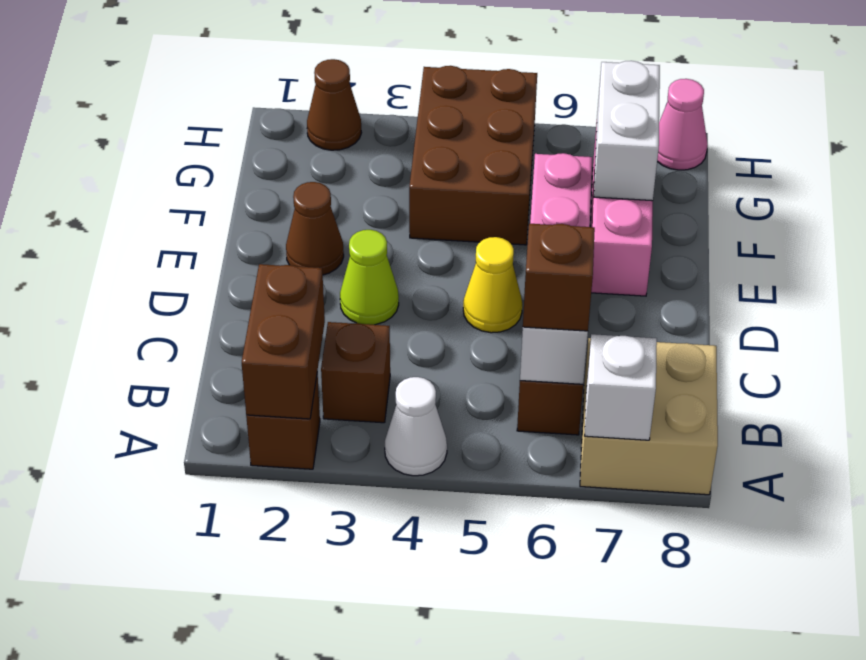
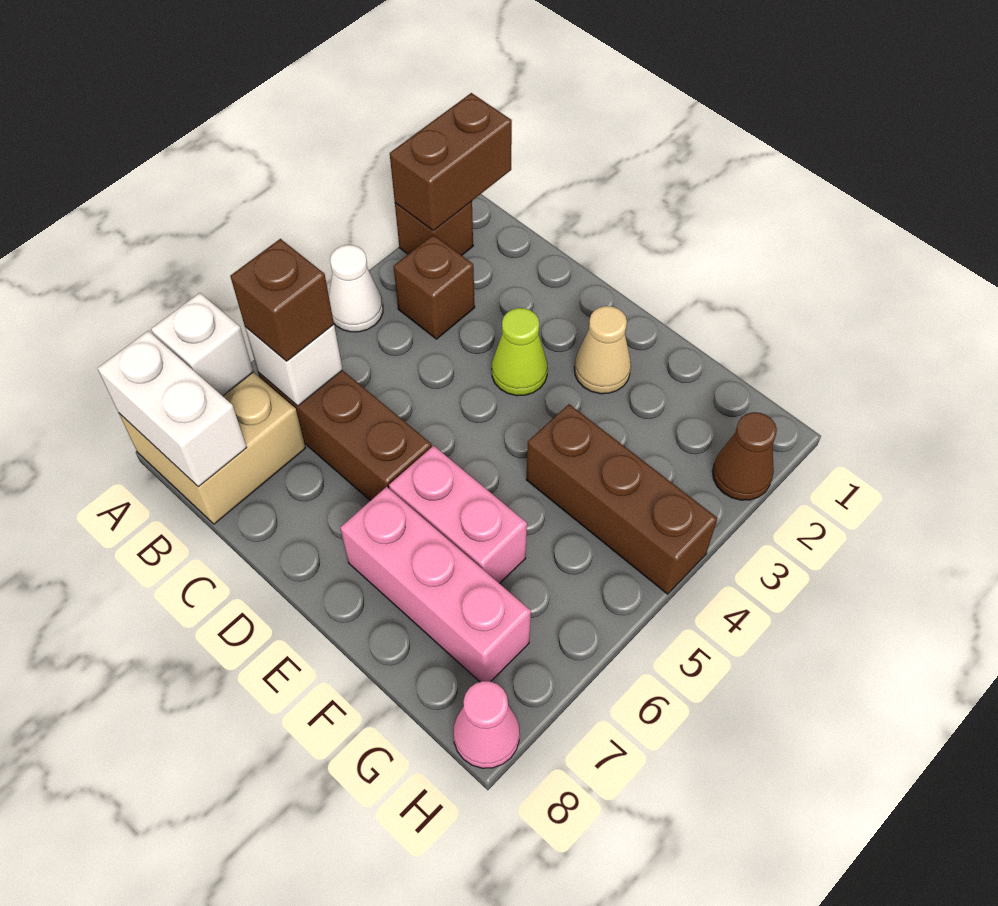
brown 1x2 brick [242,264,325,419] -> brown 1x2 brick turned to [390,93,512,231]
yellow 1x1 cone [463,237,522,333] -> none
brown 1x1 cone [286,182,344,275] -> tan 1x1 cone [574,306,631,394]
brown 2x3 brick [409,66,537,245] -> brown 1x3 brick [526,404,717,594]
white 1x2 brick [594,61,660,201] -> white 1x2 brick moved to [97,331,247,487]

